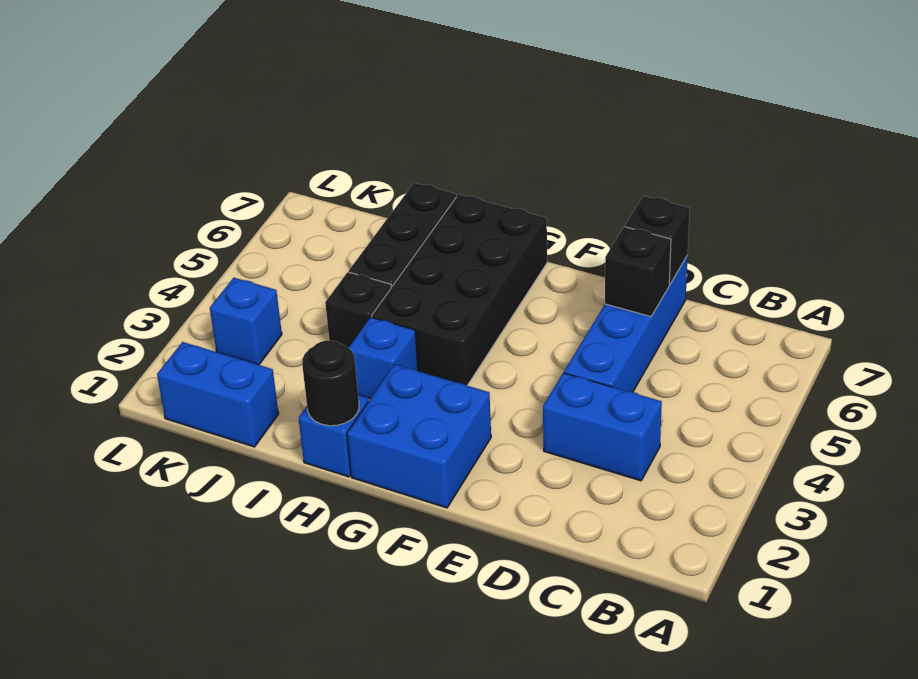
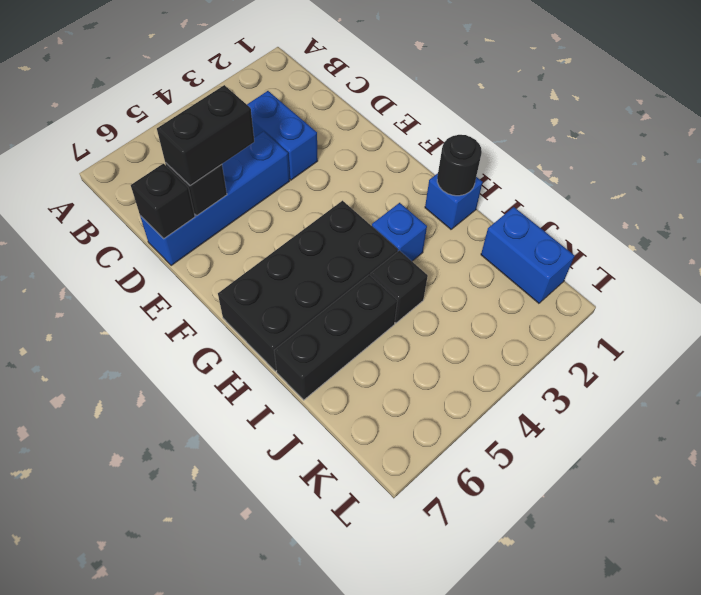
none -> black 1x2 brick [157,85,254,185]
blue 2x2 brick [347,364,491,508] -> none
blue 1x1 brick [210,278,282,365] -> none

